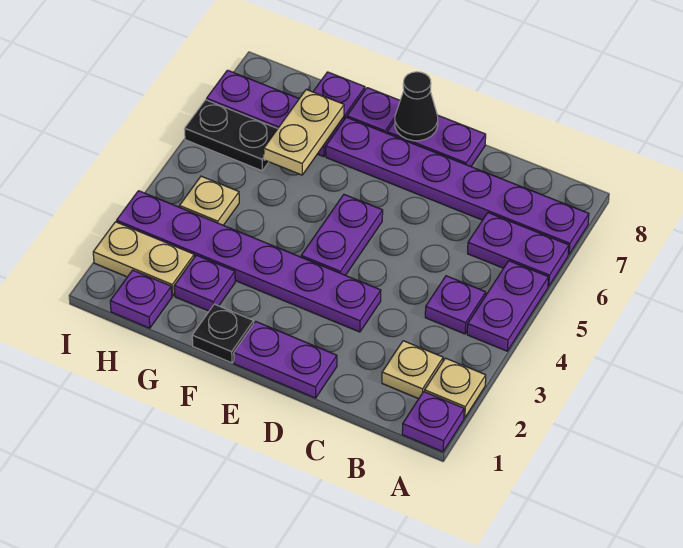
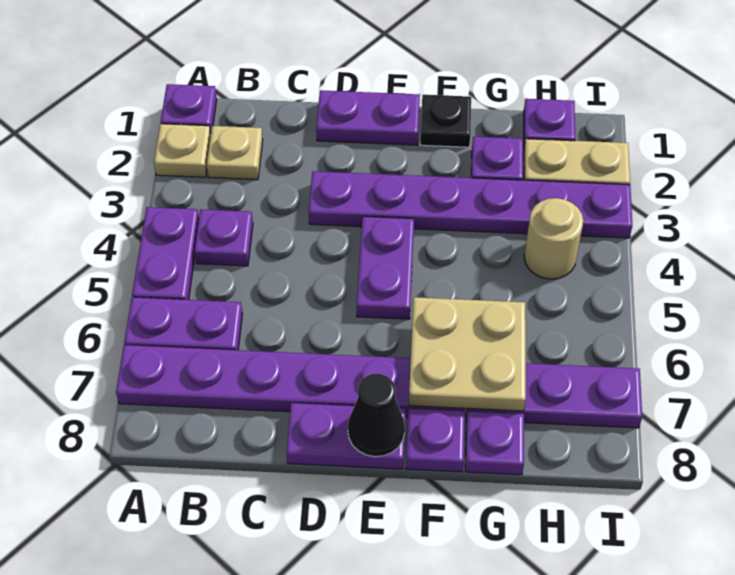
tan 1x2 plate [264,90,344,175] -> tan 2x2 plate [409,297,526,411]
tan 1x1 plate [180,176,239,225] -> tan 1x1 round brick [524,198,583,279]
black 1x2 plate [184,100,278,171] -> none

